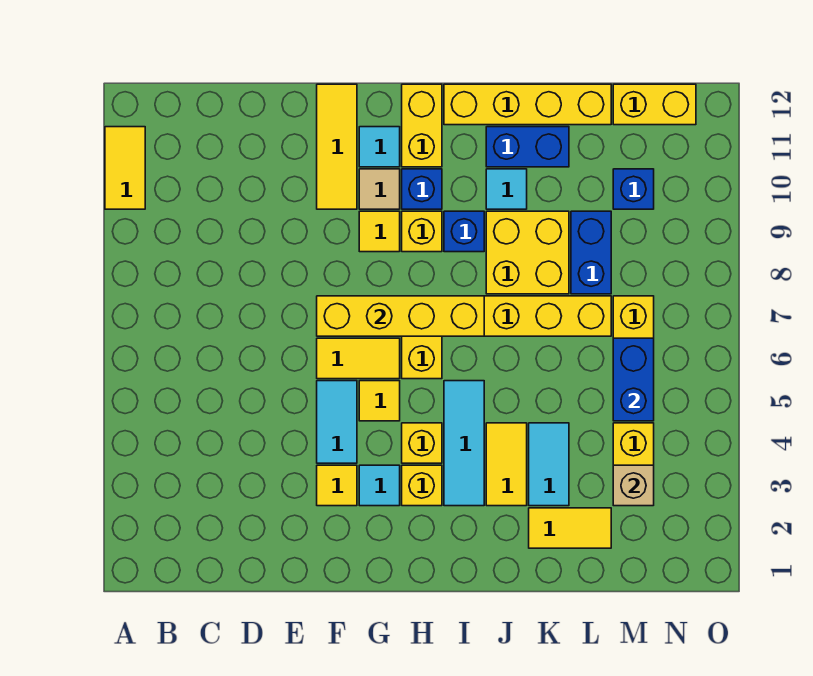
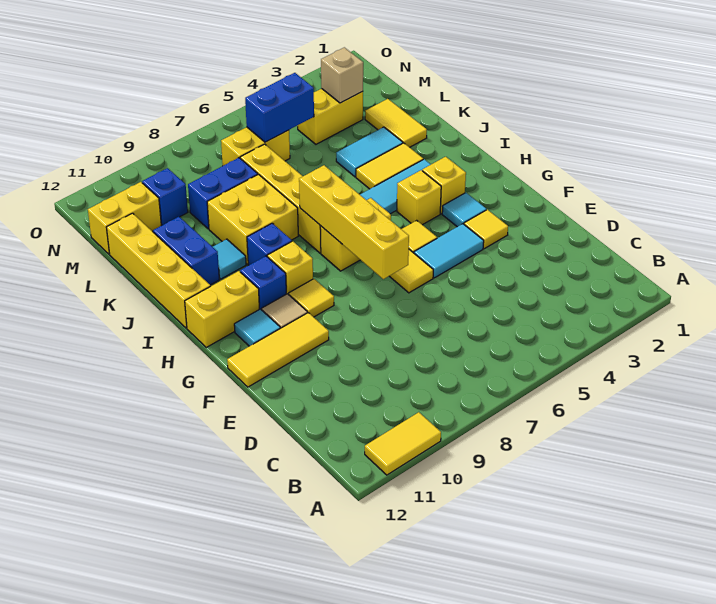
yellow 1x2 brick [613,84,696,125] -> yellow 1x2 brick turned to [88,182,161,254]

